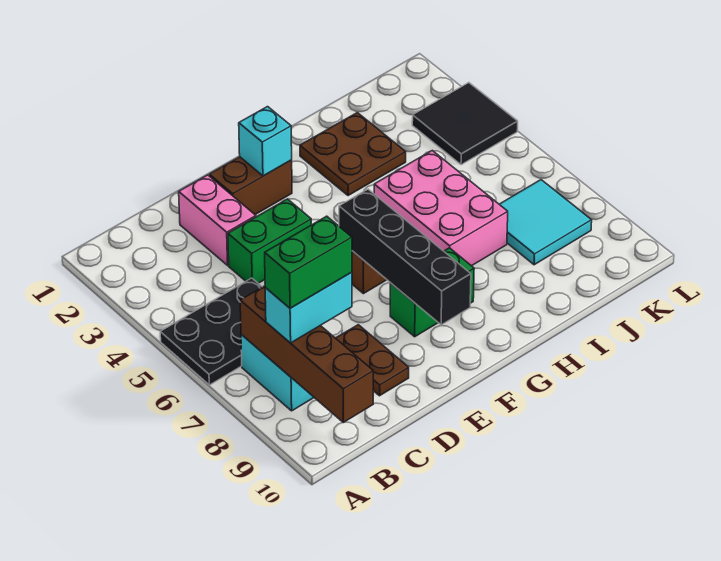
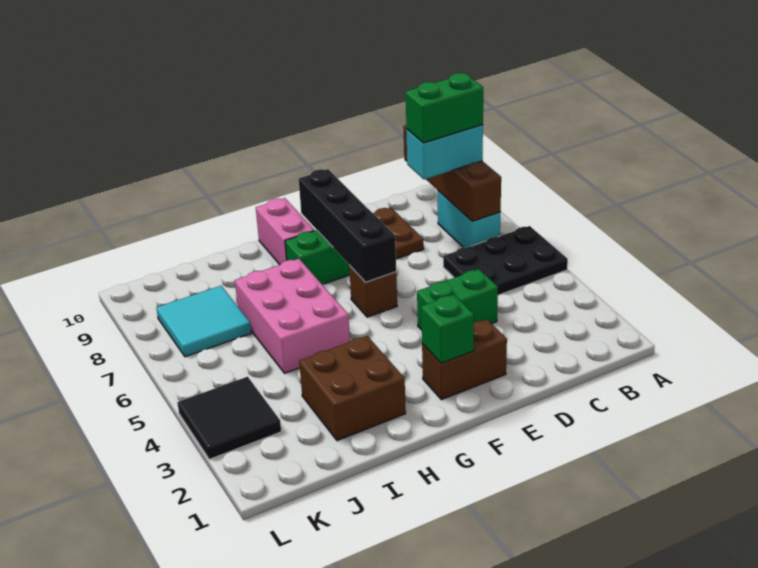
pink 1x2 brick [179,175,256,265] -> pink 1x2 brick moved to [256,198,314,265]
cyan 1x1 brick [239,107,292,176] -> green 1x1 brick [421,294,474,364]
brown 2x2 plate [300,113,406,196] -> brown 2x2 brick [299,336,406,441]

